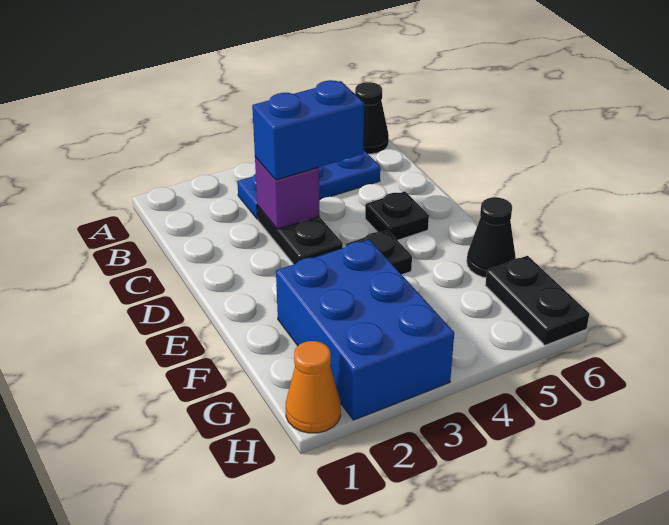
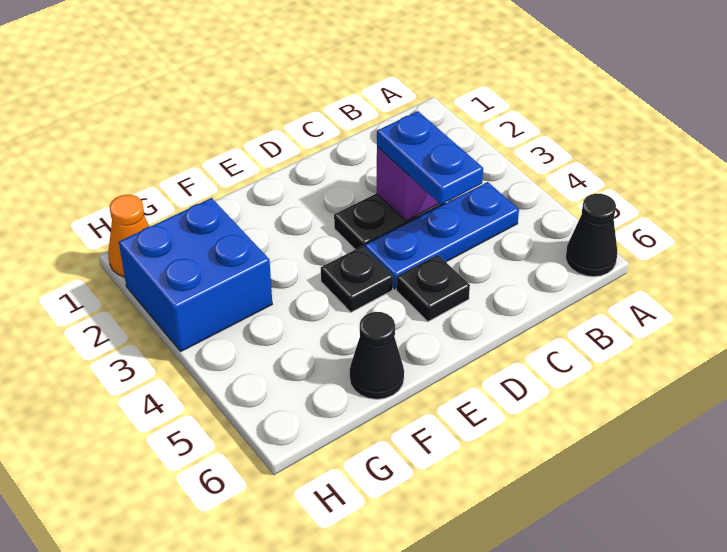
blue 1x3 plate [237,150,380,219] -> blue 1x3 plate turned to [365,182,519,289]
blue 1x2 brick [252,80,364,180] -> blue 1x2 plate [377,111,483,204]
blue 2x3 brick [276,240,454,420] -> blue 2x2 brick [119,198,272,351]
black 1x2 plate [485,256,589,345] -> none

